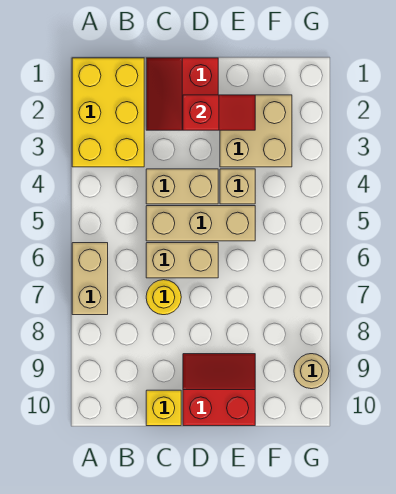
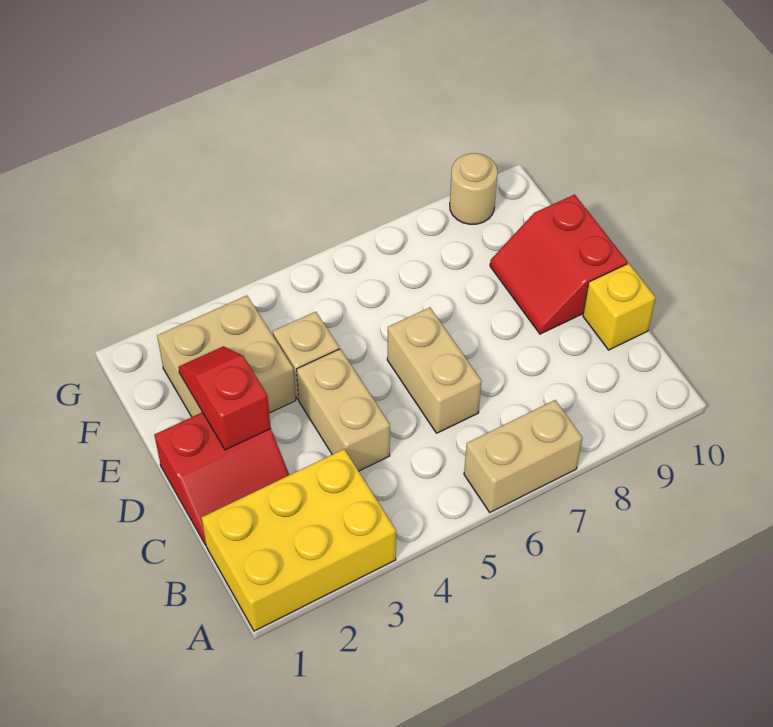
tan 1x3 brick [146,206,255,241] -> none
yellow 1x1 round brick [146,280,181,315] -> none

